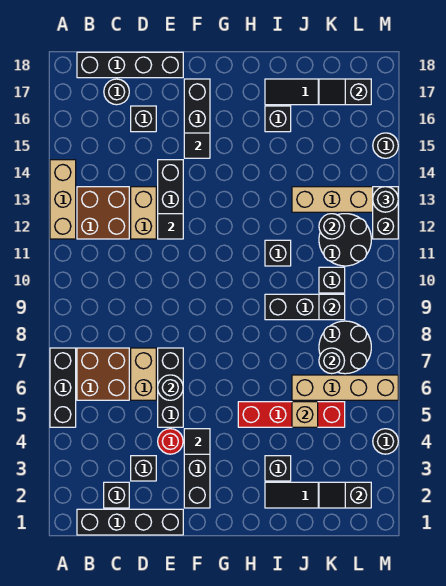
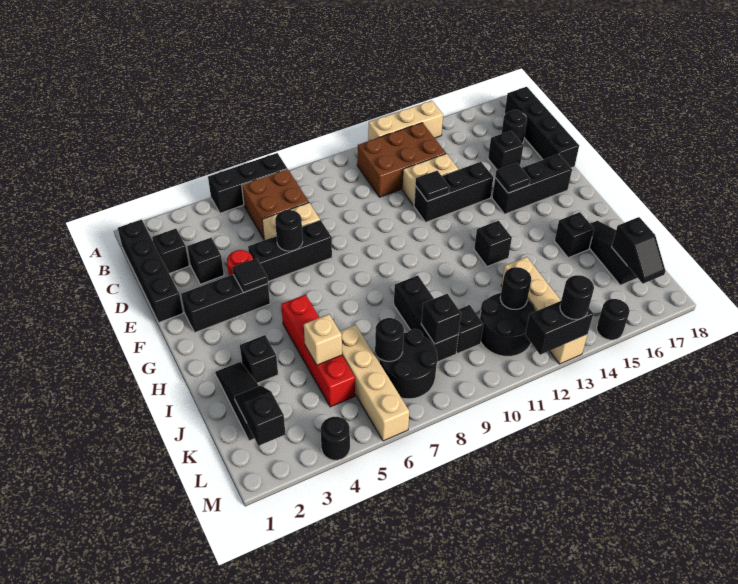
brown 2x2 brick [77,187,129,239] -> brown 2x3 brick [357,123,446,197]
black 1x1 brick [265,240,291,266] -> black 1x1 brick moved to [474,221,512,266]
black 1x2 slope [319,79,371,105] -> black 1x2 slope turned to [612,217,665,284]

